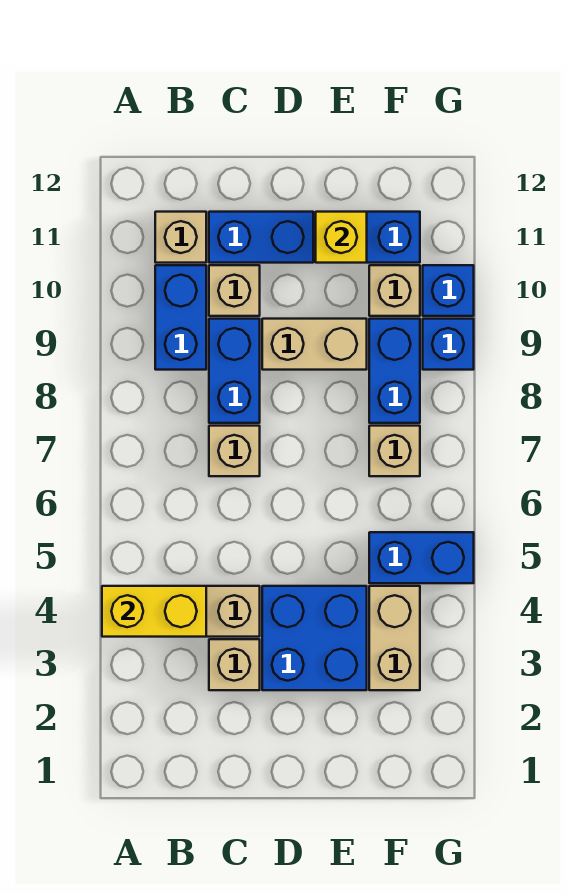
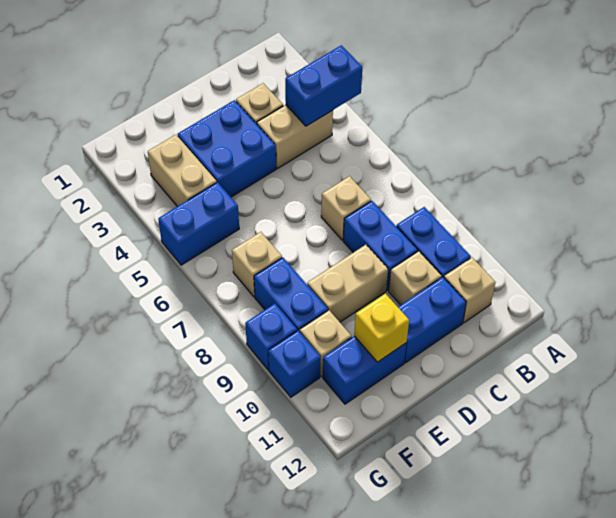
yellow 1x2 brick [102,586,206,637] -> blue 1x2 brick [285,45,362,126]

